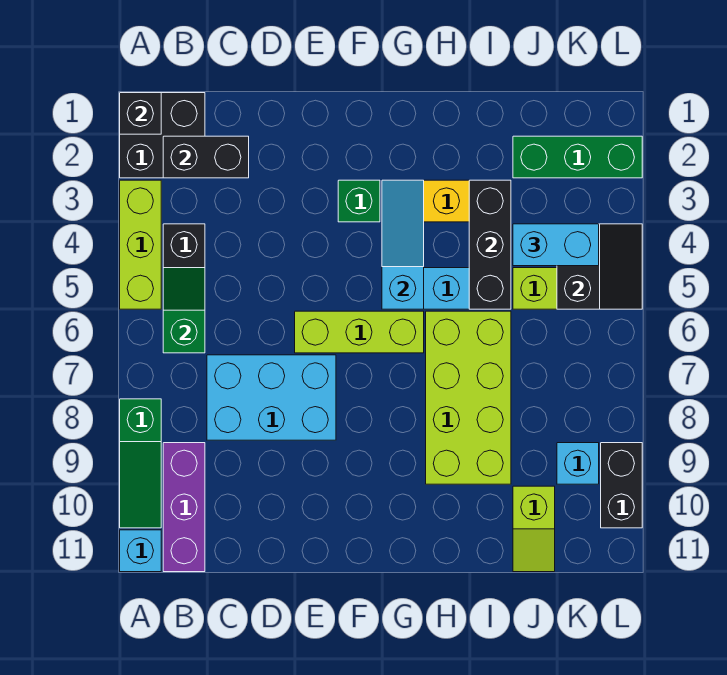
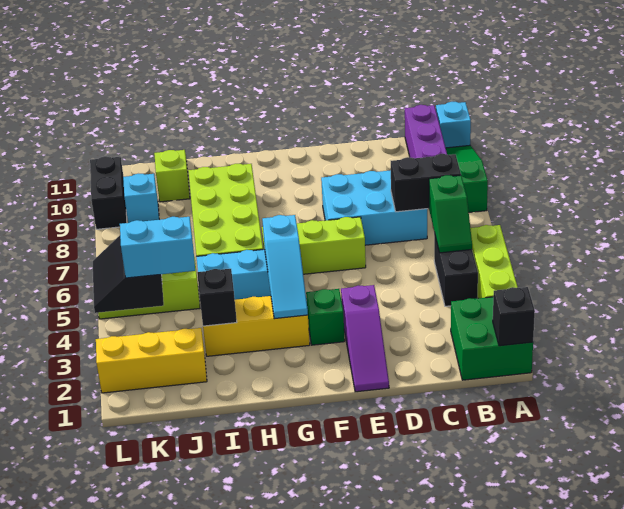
black 2x2 brick [120,93,205,178] -> green 2x2 brick [451,297,533,380]
black 1x2 brick [163,136,249,178] -> black 1x2 brick moved to [391,154,461,212]
none -> purple 1x3 slope [341,285,389,392]
black 1x3 brick [469,180,511,309] -> black 1x1 brick [197,269,237,326]
green 1x3 brick [513,136,642,178] -> yellow 1x3 brick [96,328,207,393]

